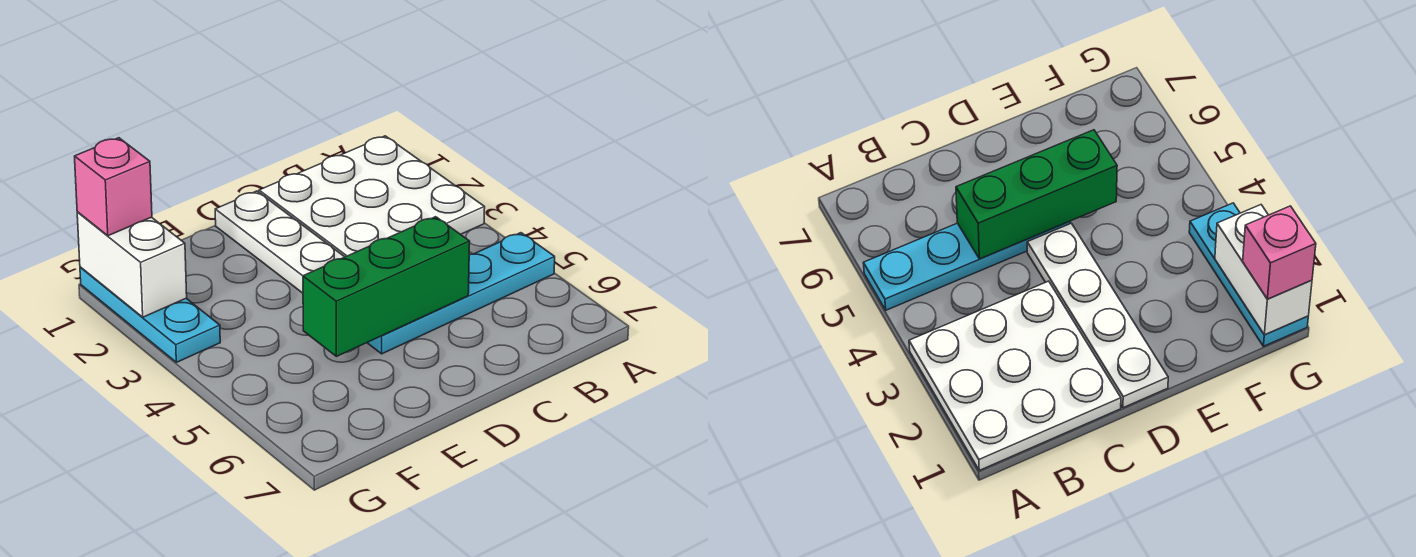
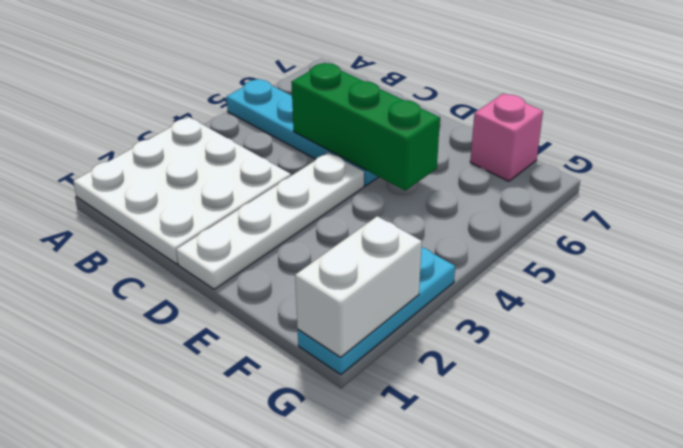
pink 1x1 brick [75,138,152,236] -> pink 1x1 brick moved to [470,93,543,181]

